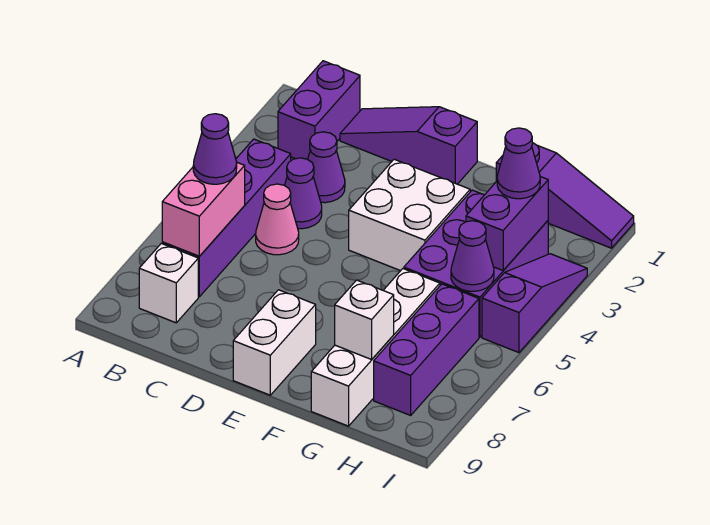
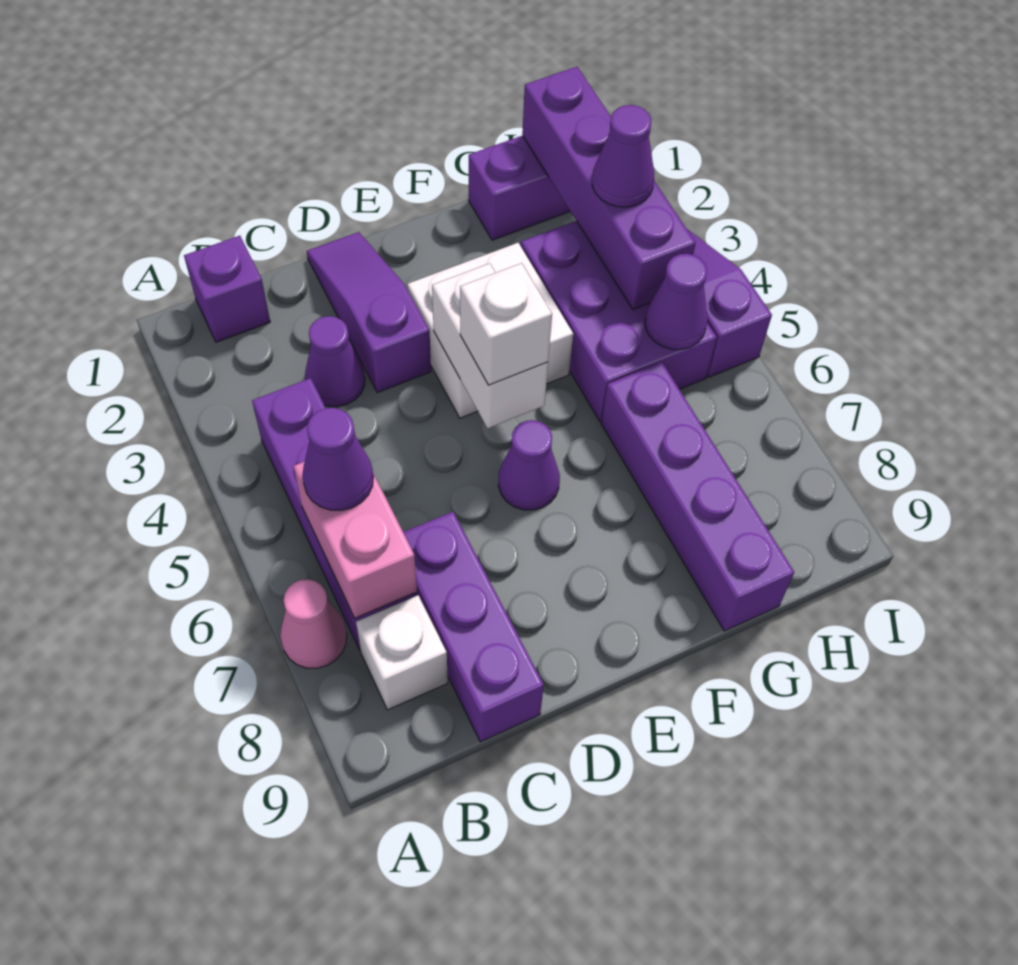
purple 1x2 brick [278,61,360,159] -> purple 1x1 brick [184,236,270,342]
purple 1x3 slope [340,107,477,184] -> purple 1x3 slope turned to [307,232,431,393]
purple 1x1 cone [285,158,322,229] -> purple 1x1 cone moved to [498,420,560,510]
pink 1x1 cone [256,184,299,255] -> pink 1x1 cone moved to [280,579,347,668]
white 1x2 brick [233,290,316,395] -> white 1x2 brick moved to [432,263,548,428]
white 1x4 brick [311,269,440,426] -> purple 1x4 brick [601,362,794,631]
white 1x1 brick [335,280,394,359] -> white 1x1 brick moved to [460,263,552,385]
purple 1x2 brick [466,177,548,270] -> purple 1x4 brick [522,67,696,310]
purple 1x3 brick [374,284,479,415] -> purple 1x3 brick moved to [403,512,544,742]

